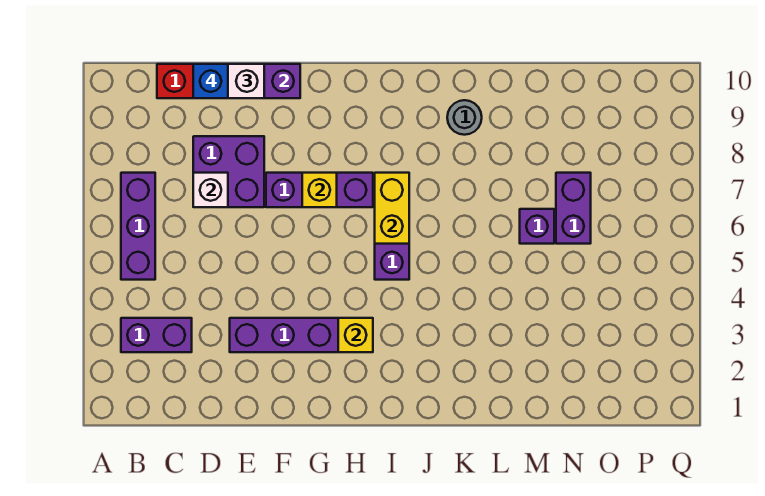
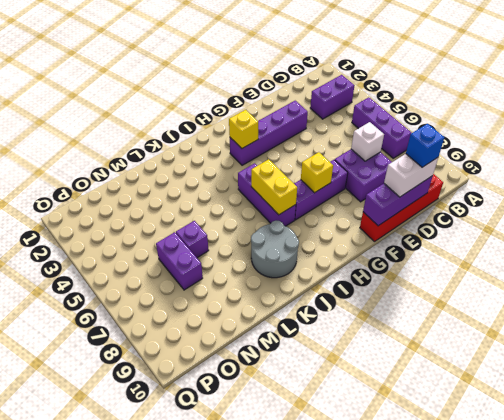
grey 1x1 round brick [447,100,482,135] -> grey 2x2 round brick [251,221,299,278]

